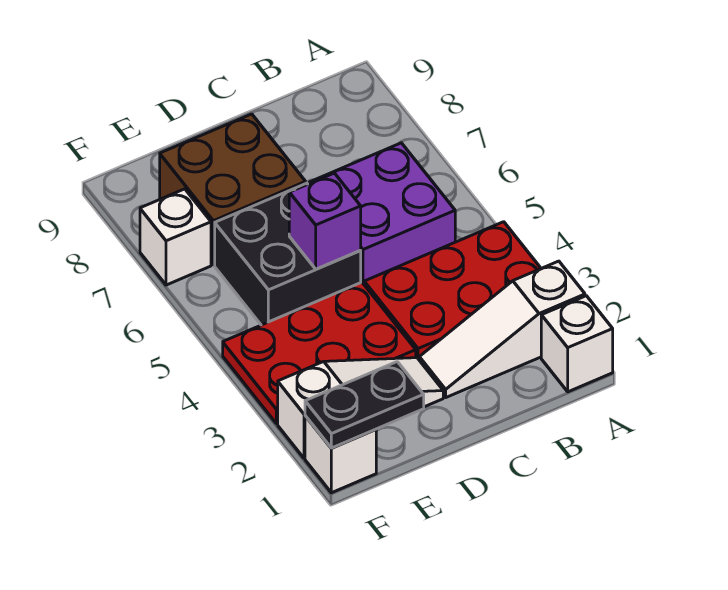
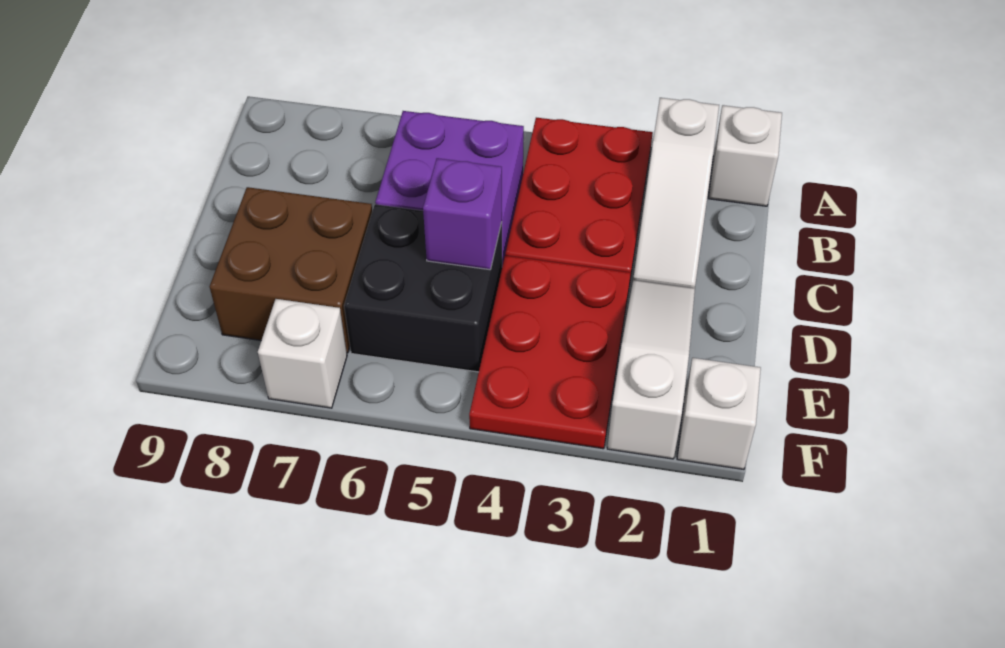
black 1x2 plate [305,362,424,448] -> none

